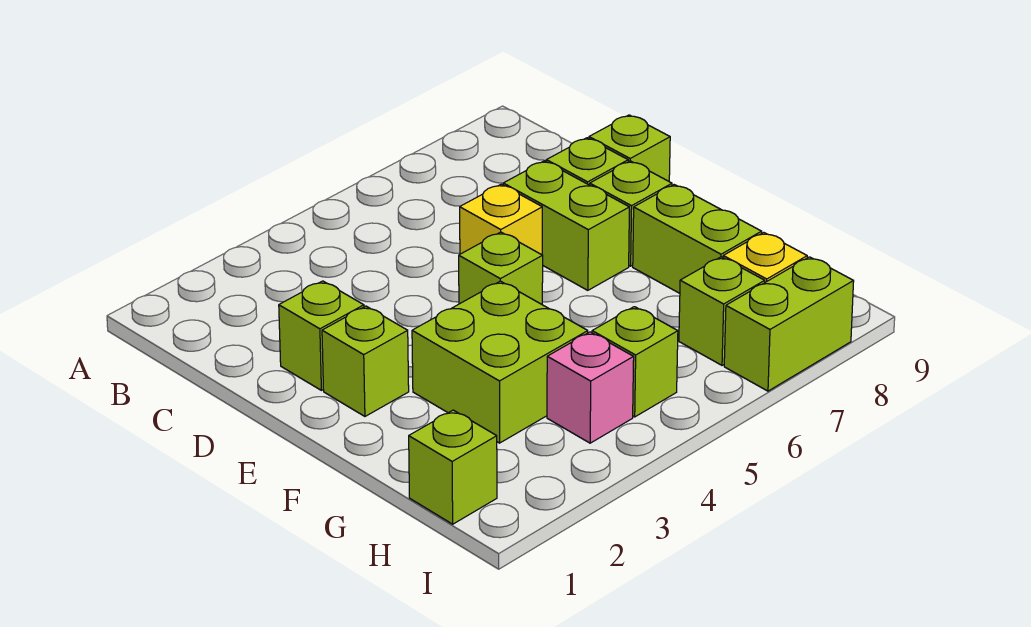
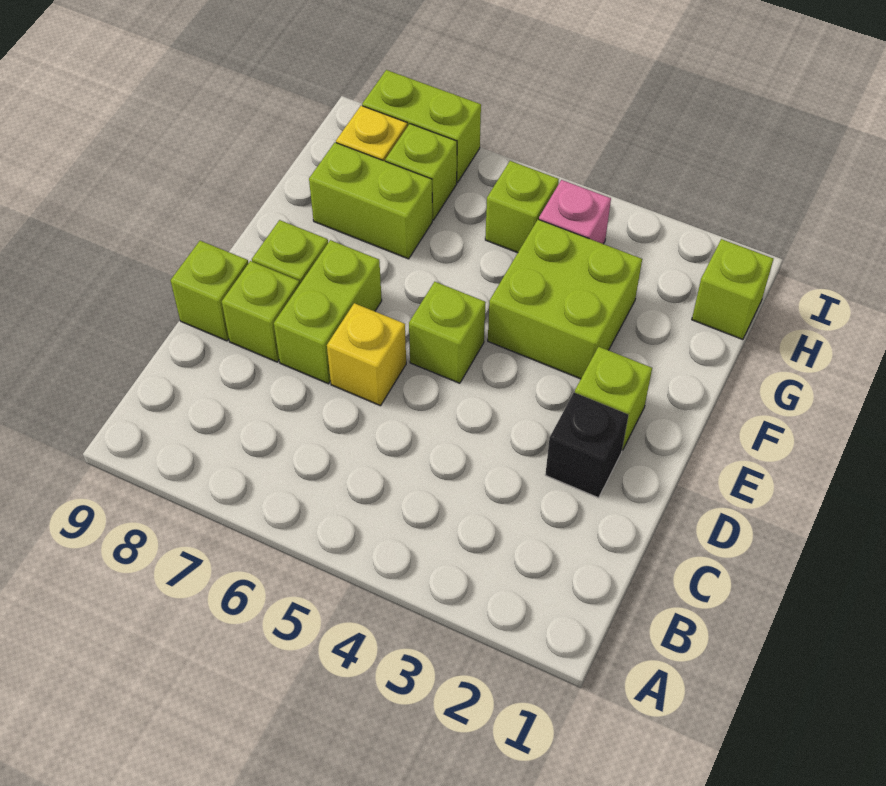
lime 1x1 brick [279,281,364,390] -> black 1x1 brick [545,392,628,498]
lime 1x2 brick [633,185,762,293] -> lime 1x2 brick turned to [309,143,432,259]

